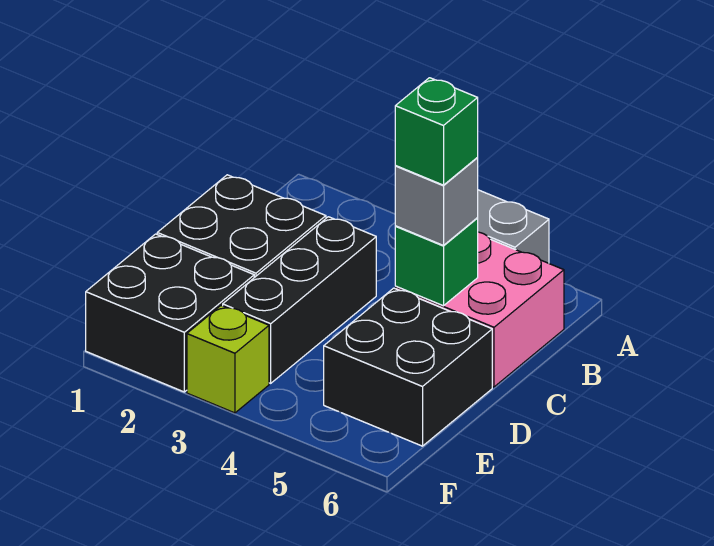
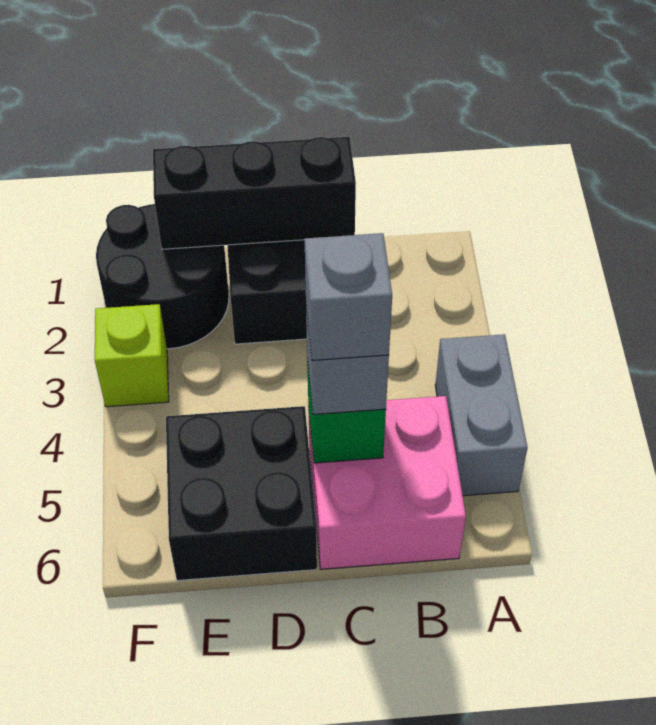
black 1x3 brick [223,217,376,383] -> black 1x3 brick moved to [153,137,356,249]
green 1x1 brick [395,78,478,185] -> grey 1x1 brick [305,233,392,360]
black 2x2 brick [86,234,254,392] -> black 2x2 round brick [96,204,229,349]

